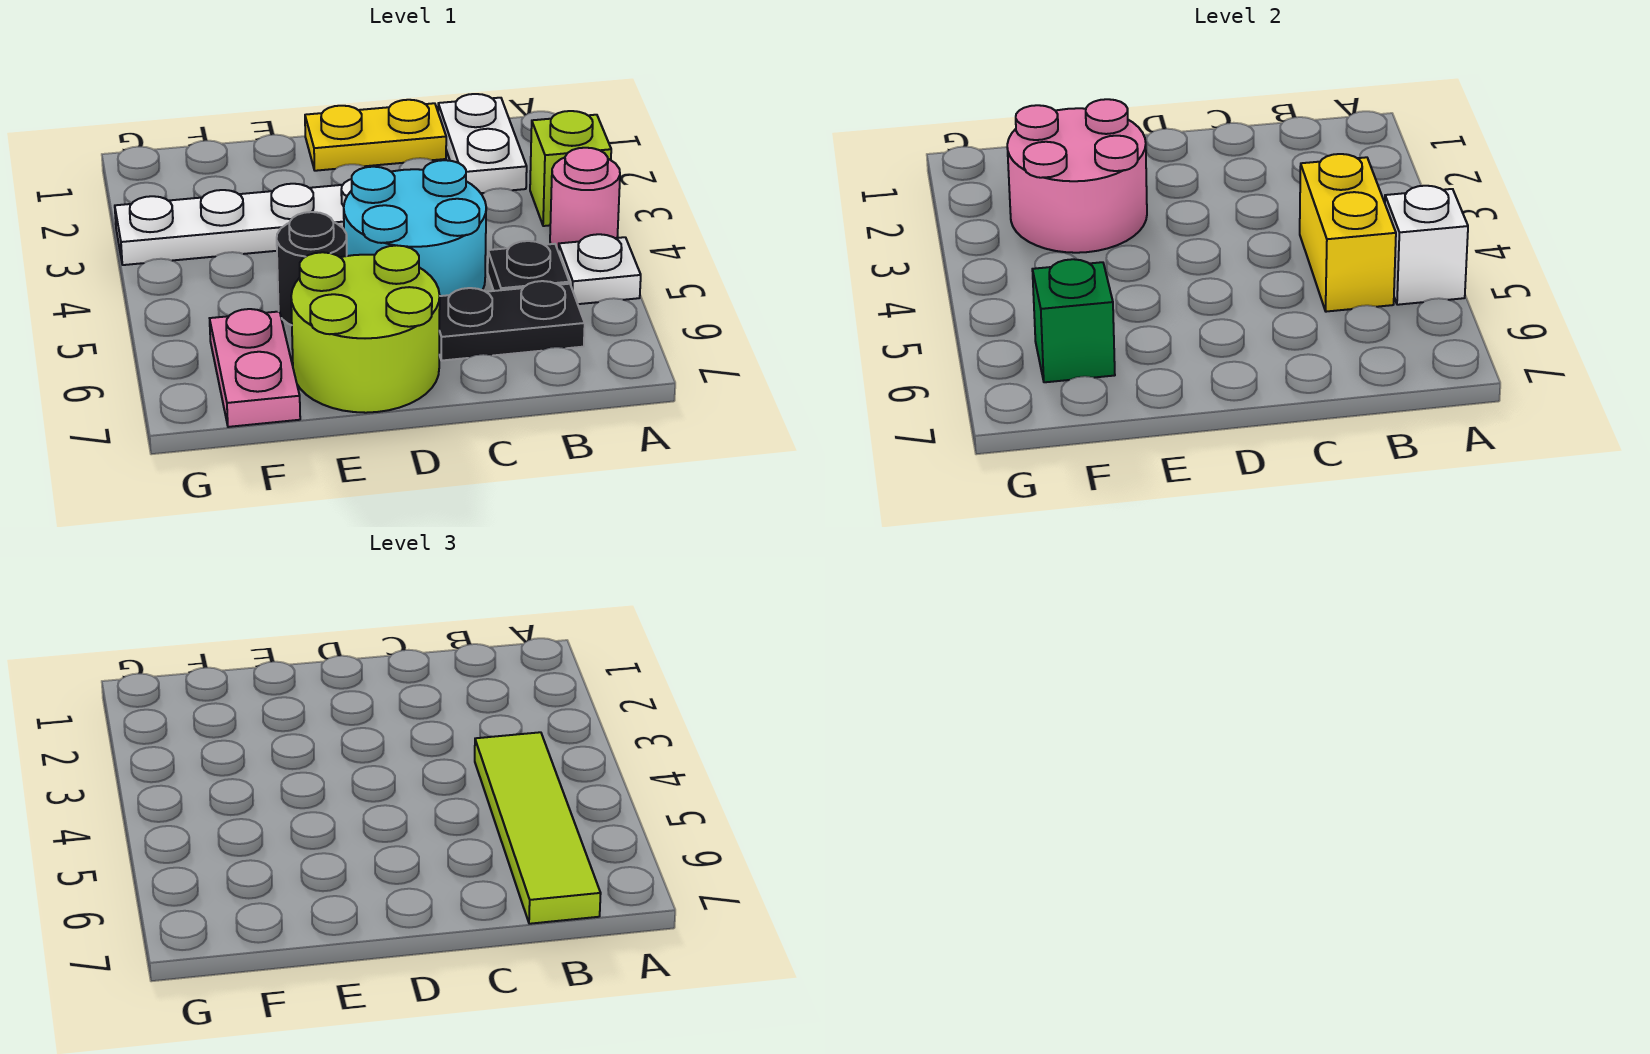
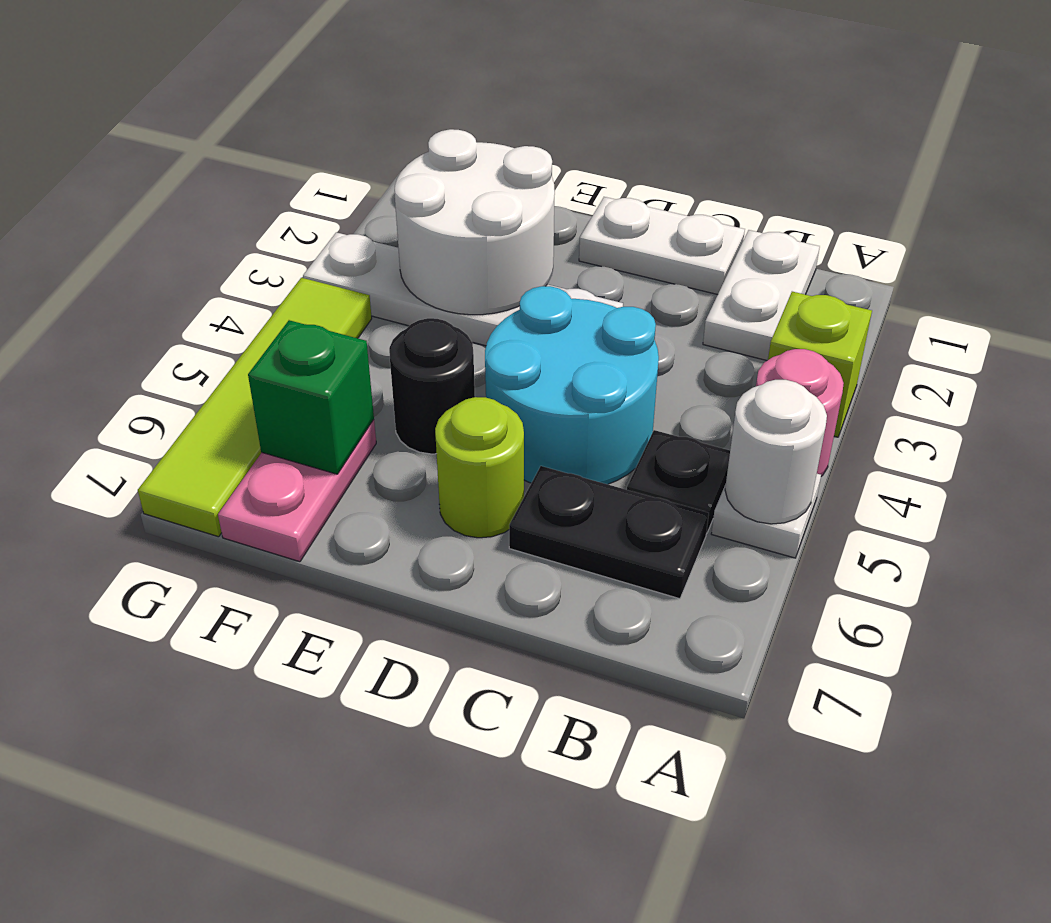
white 1x1 brick [1385,186,1468,305] -> white 1x1 round brick [725,380,827,524]
yellow 1x2 brick [1300,154,1396,312] -> none
lime 1x4 tile [475,732,601,924] -> lime 1x4 tile moved to [138,278,372,537]
yellow 1x2 plate [305,100,446,171] -> white 1x2 plate [579,197,745,295]
lime 2x2 round brick [291,245,440,413] -> lime 1x1 round brick [435,397,524,538]
pink 2x2 round brick [1007,99,1147,253] -> white 2x2 round brick [394,129,555,315]

